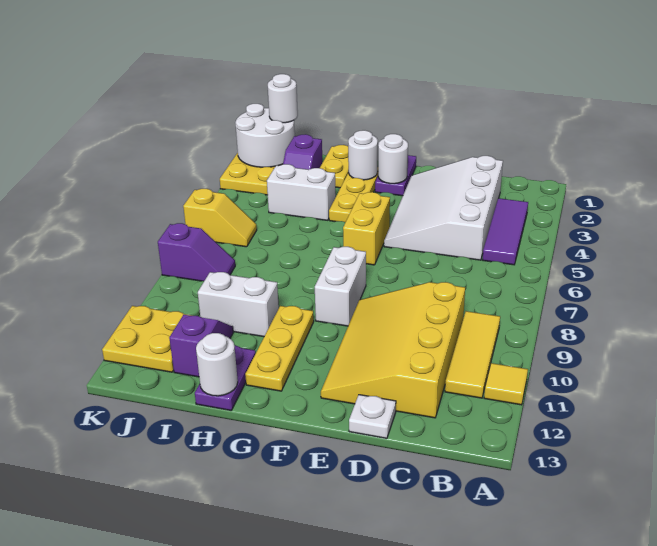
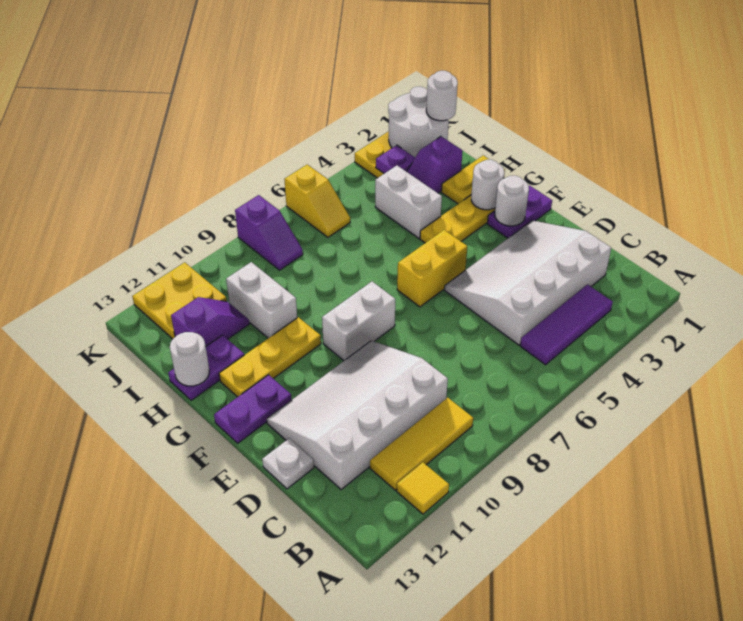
yellow 3x4 slope [321,282,465,418] -> white 3x4 slope [267,341,448,489]
none -> purple 1x2 plate [214,375,292,443]
none -> purple 1x1 plate [376,145,415,174]

